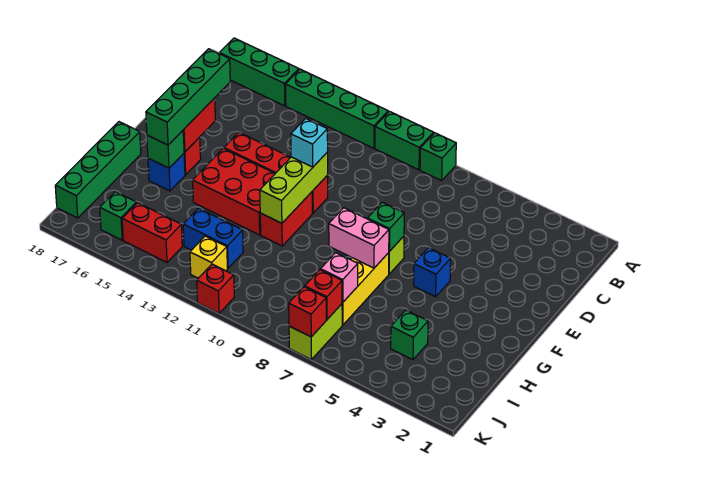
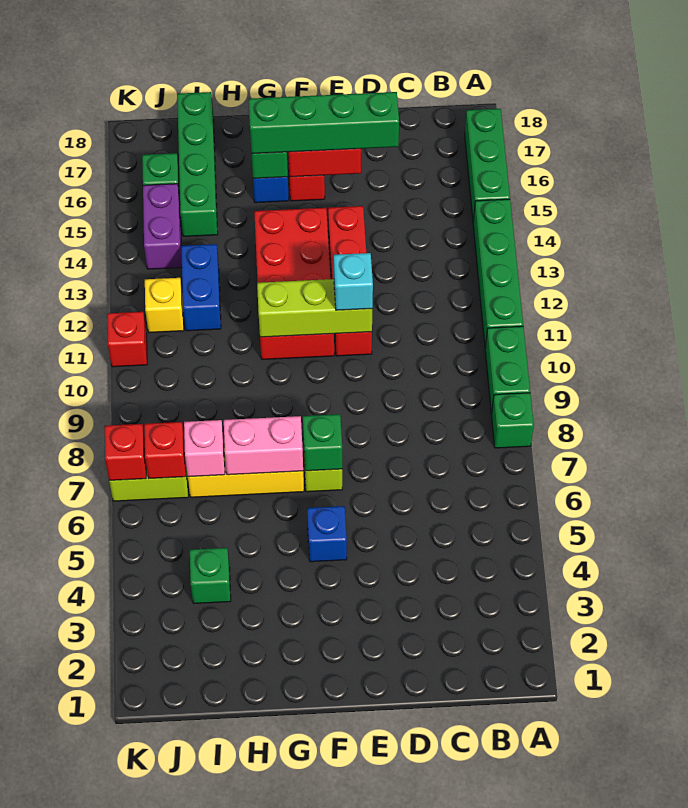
pink 1x2 brick [329,208,389,268] -> pink 1x2 brick turned to [224,416,303,475]
green 1x4 brick [55,122,141,218] -> green 1x4 brick turned to [177,92,218,237]
red 1x2 brick [122,203,182,262] -> purple 1x2 brick [143,184,182,269]

